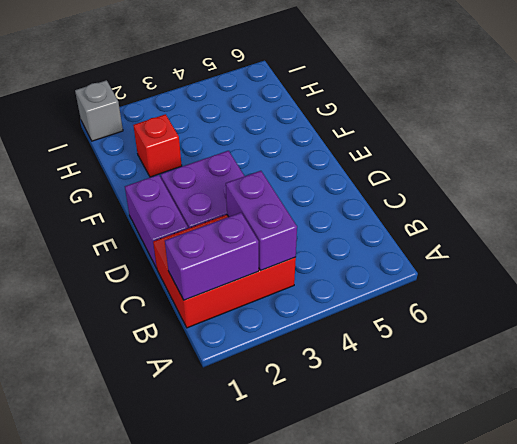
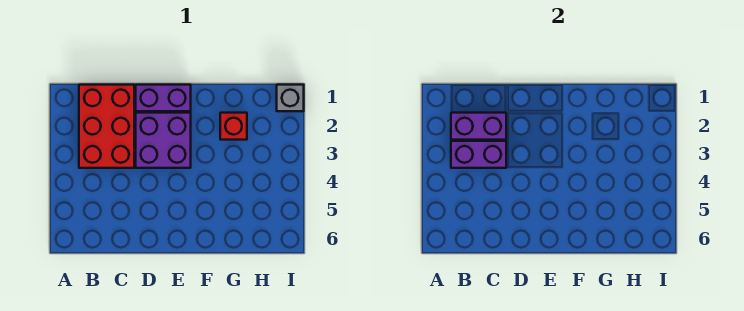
purple 1x2 brick [165,213,259,300] -> purple 1x2 brick turned to [451,113,506,140]

